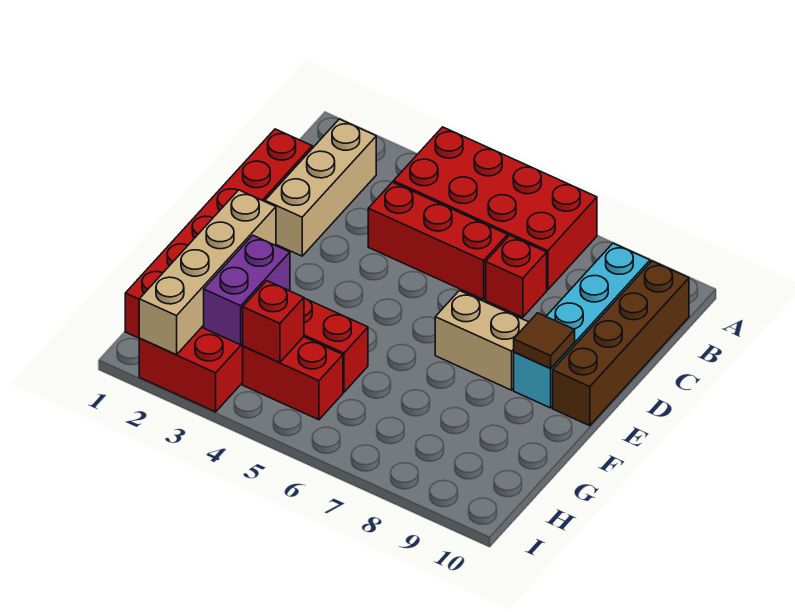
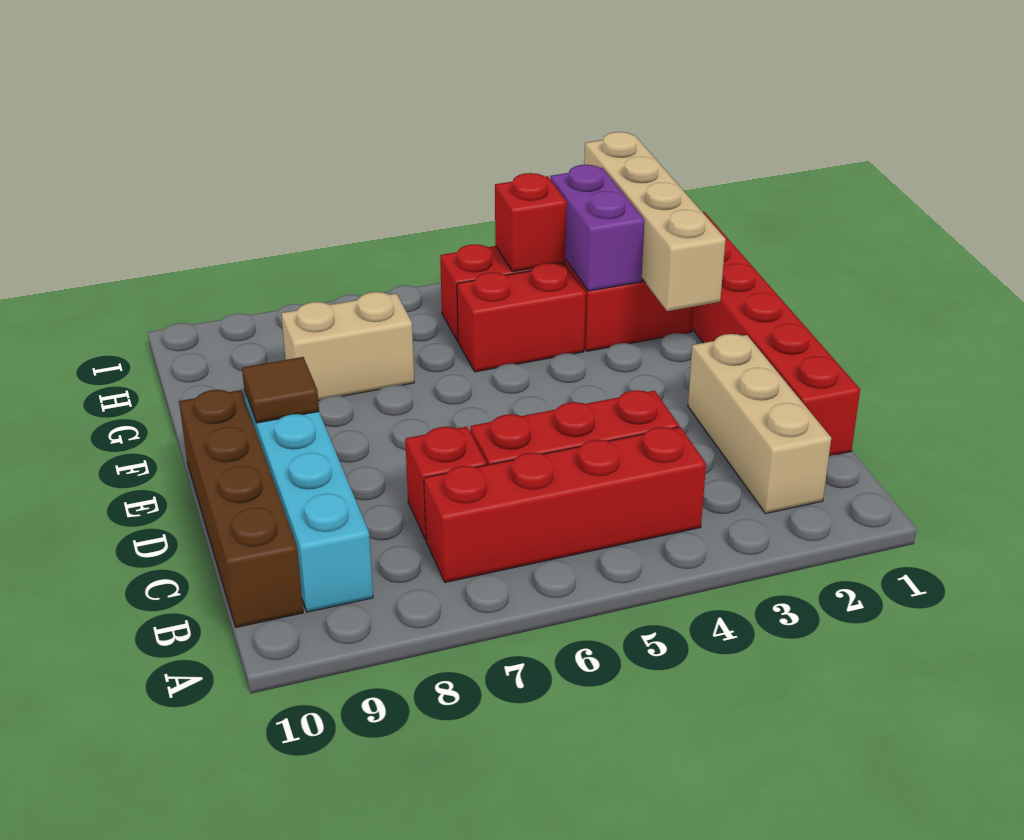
red 2x4 brick [393,127,597,290] -> red 1x4 brick [424,427,706,582]
tan 1x2 brick [435,291,529,390] -> tan 1x2 brick moved to [281,292,414,401]

